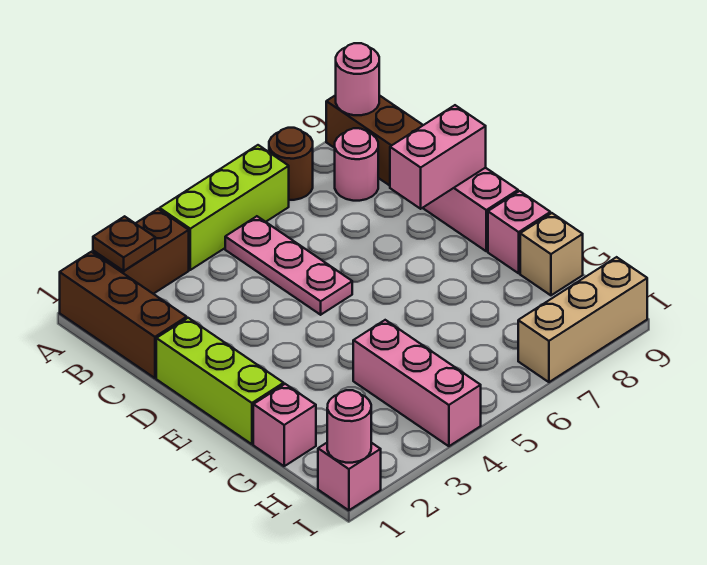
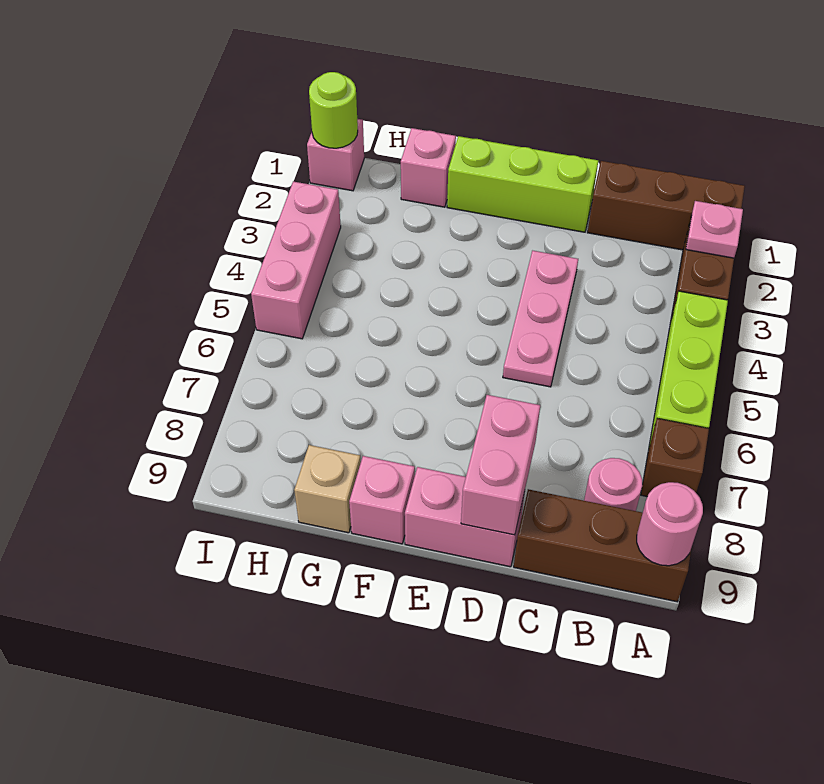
brown 1x1 plate [93,216,155,271] -> pink 1x1 plate [686,201,743,258]
brown 1x1 round brick [269,128,313,200] -> brown 1x1 brick [641,419,709,497]
pink 1x3 plate [225,216,352,315] -> pink 1x3 plate turned to [503,251,578,387]
pink 1x3 brick [353,320,481,446] -> pink 1x3 brick turned to [251,181,341,339]
pink 1x1 round brick [327,390,371,463] -> lime 1x1 round brick [309,72,358,148]
tan 1x3 brick [518,257,647,382] -> none

